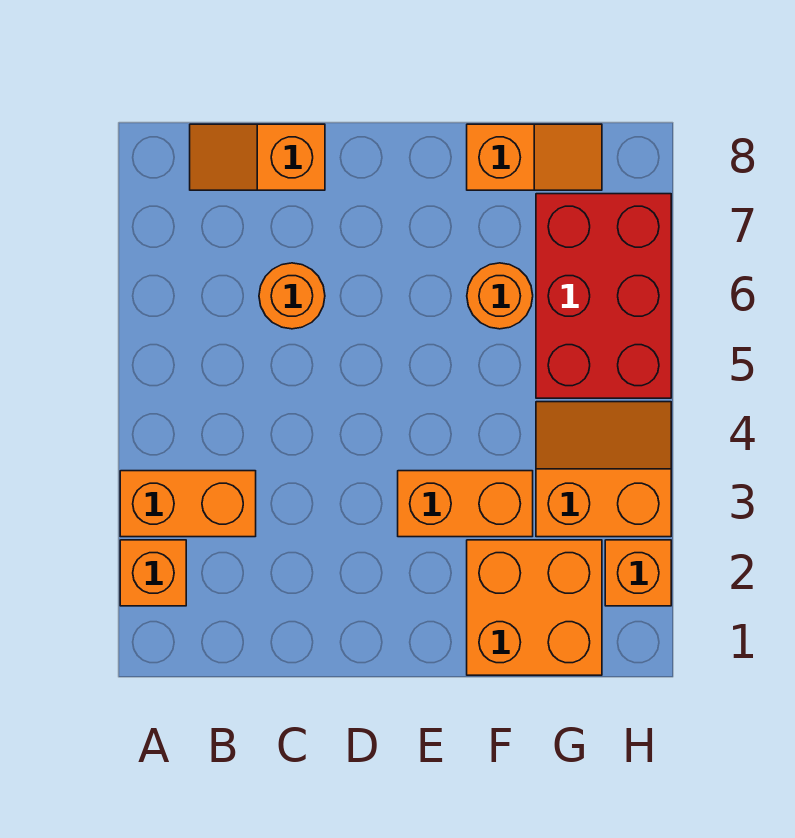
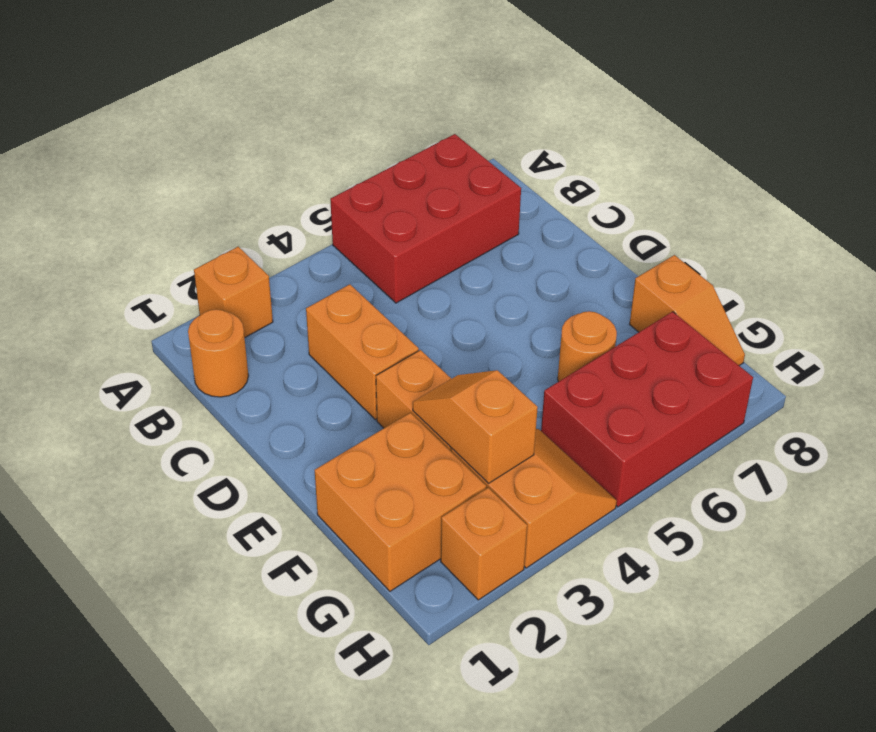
orange 1x2 brick [120,471,256,537] -> orange 1x2 brick moved to [306,284,419,420]
none -> red 2x3 brick [330,134,521,303]
orange 1x2 slope [190,124,325,190] -> orange 1x2 slope moved to [413,370,538,484]
orange 1x1 round brick [259,263,325,329] -> orange 1x1 round brick moved to [188,309,248,397]

